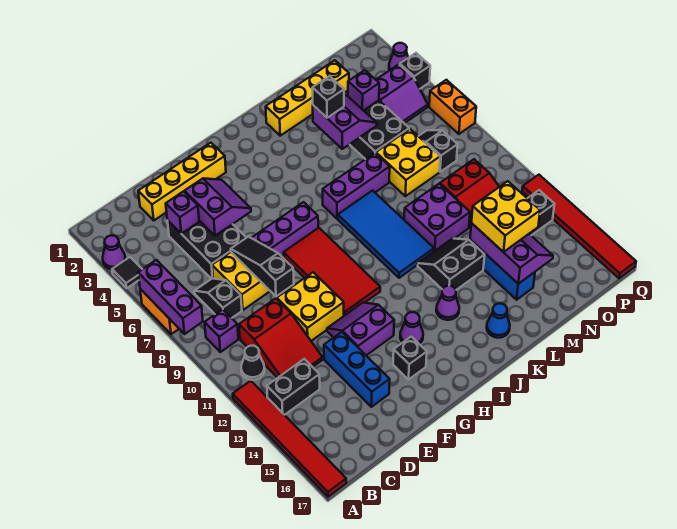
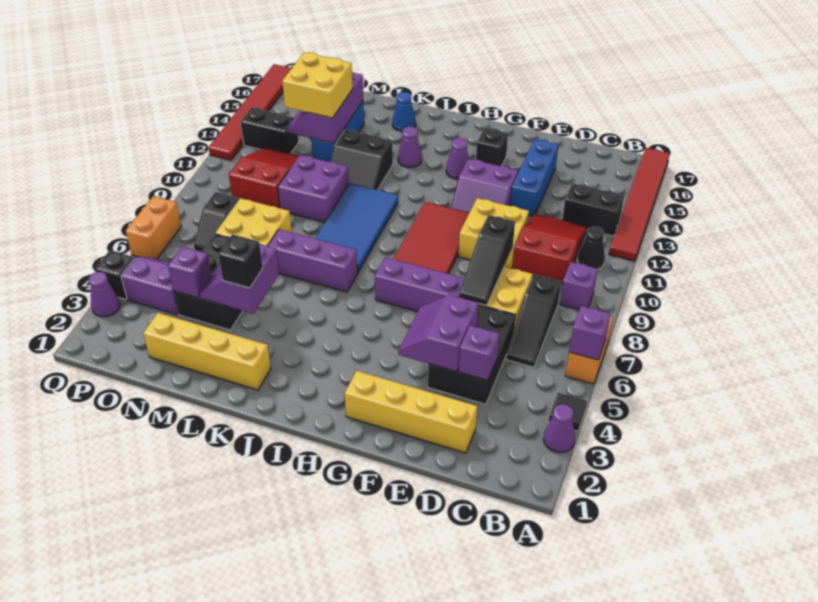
purple 1x3 brick [138,260,203,334] -> purple 1x1 brick [569,306,610,360]
black 1x2 slope [194,278,242,318] -> black 1x3 slope [506,274,561,367]

